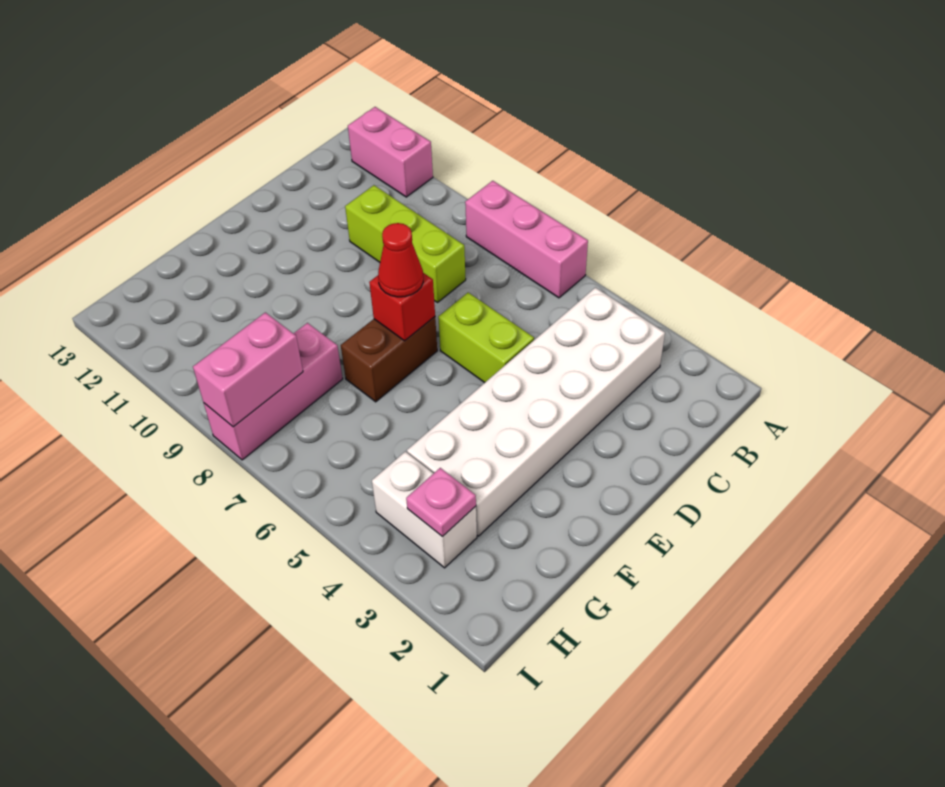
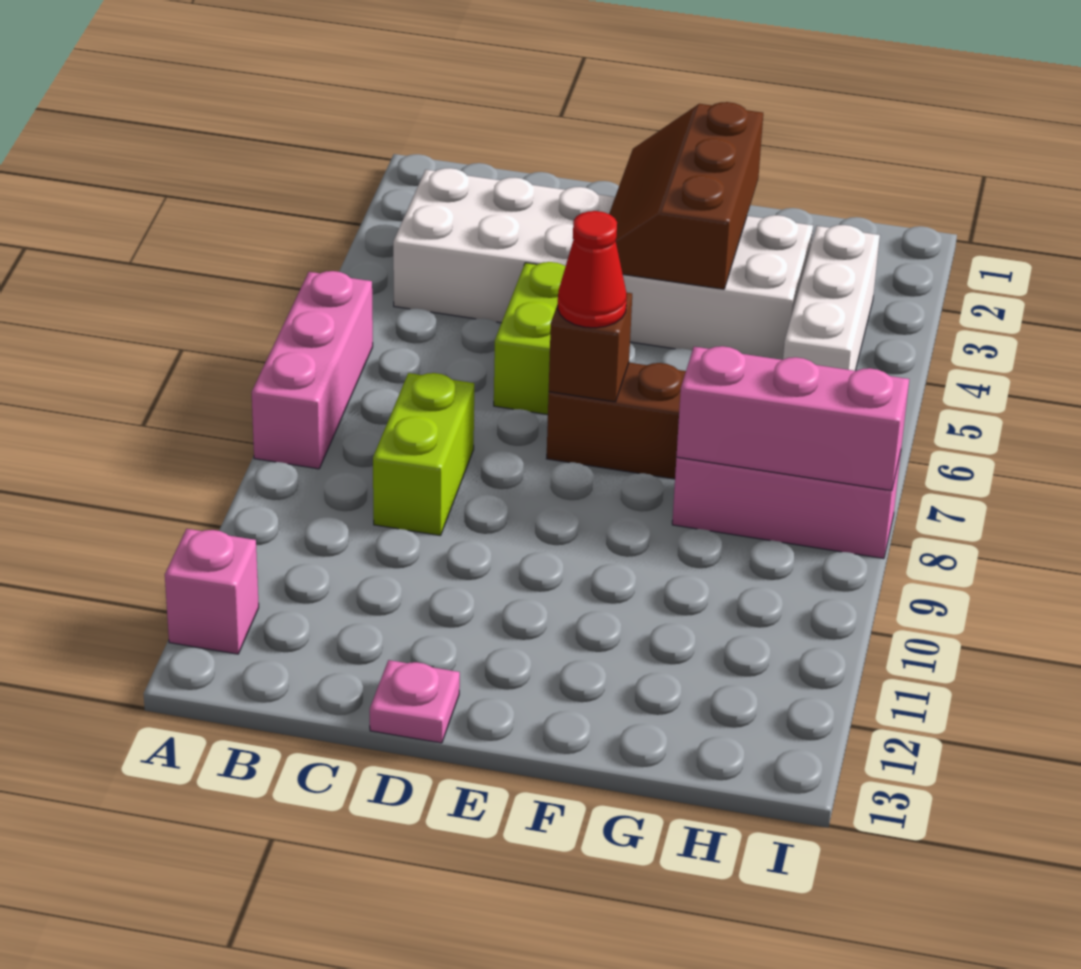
pink 1x2 brick [348,107,433,197] -> pink 1x1 brick [165,529,259,654]
lime 1x3 brick [345,185,466,303] -> lime 1x2 brick [373,373,474,536]
none -> brown 2x3 slope [609,102,763,289]
red 1x1 brick [369,273,435,341] -> brown 1x1 brick [549,292,632,402]
white 1x2 brick [372,451,477,568] -> white 1x3 brick [783,225,880,371]
pink 1x1 plate [406,468,476,537] -> pink 1x1 plate moved to [370,660,460,743]
pink 1x2 brick [193,312,303,427] -> pink 1x3 brick [676,346,909,491]

